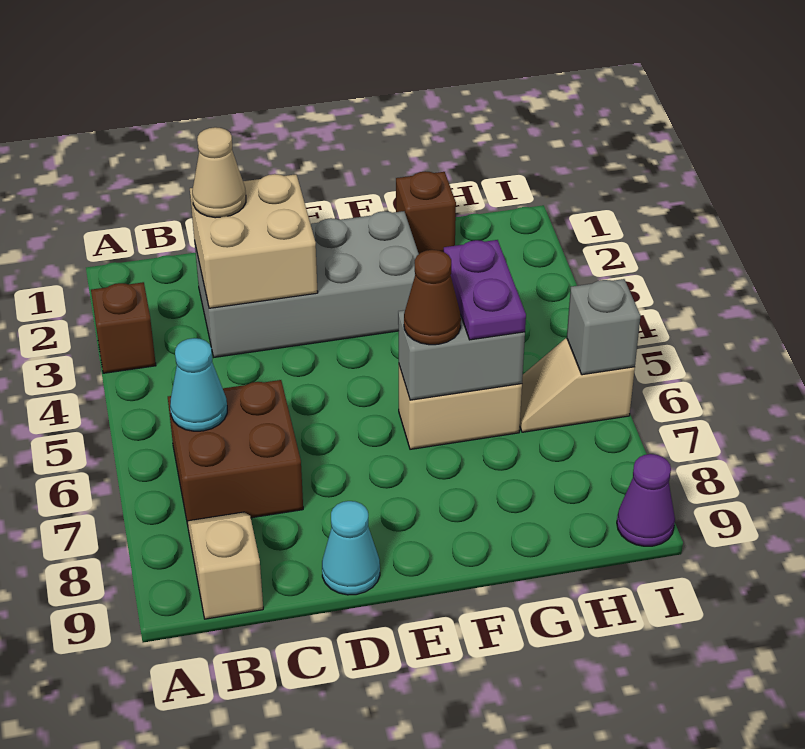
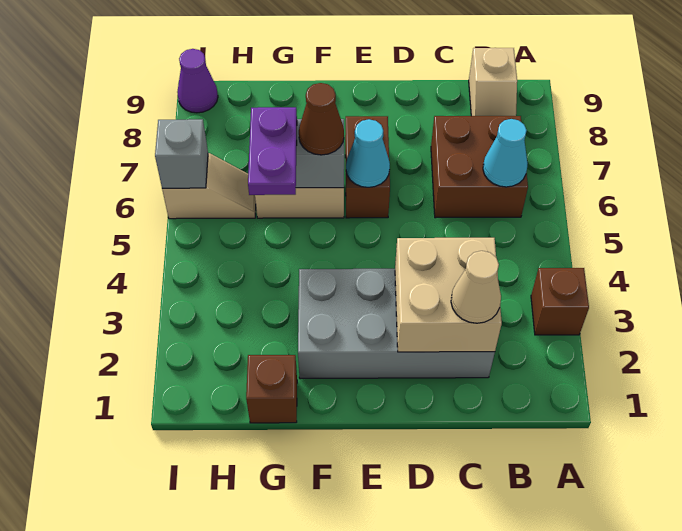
cyan 1x1 cone [322,501,380,595] -> cyan 1x1 cone moved to [346,119,390,187]
none -> brown 1x2 brick [345,116,390,218]

